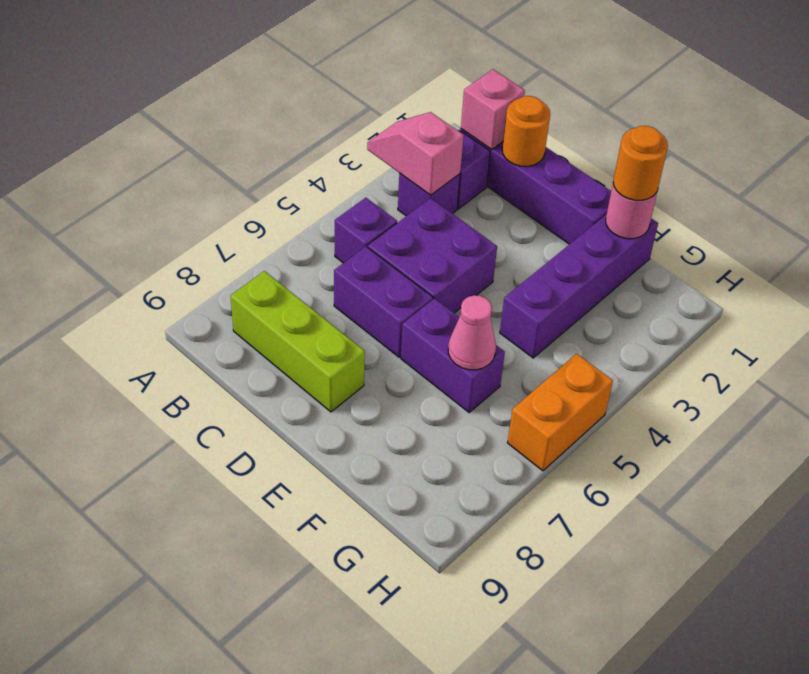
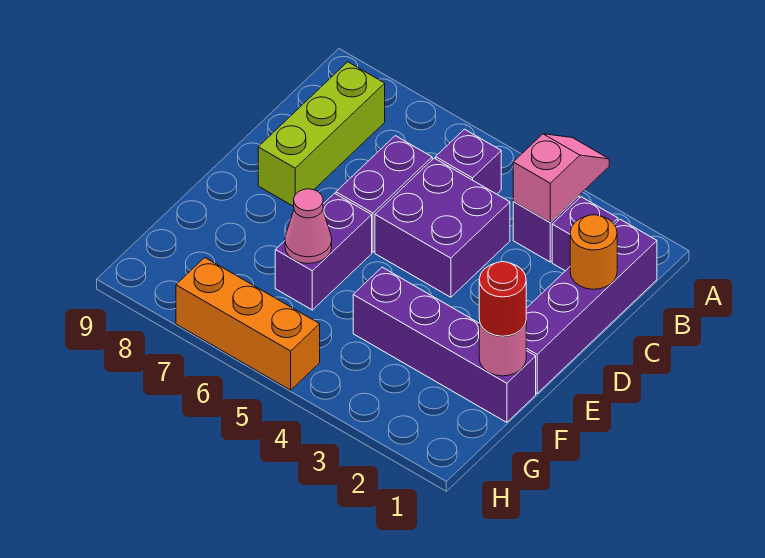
pink 1x1 brick [461,69,525,150] -> none
orange 1x1 round brick [613,126,668,200] -> red 1x1 round brick [479,262,526,336]
orange 1x2 brick [507,354,613,471] -> orange 1x3 brick [176,258,320,390]

